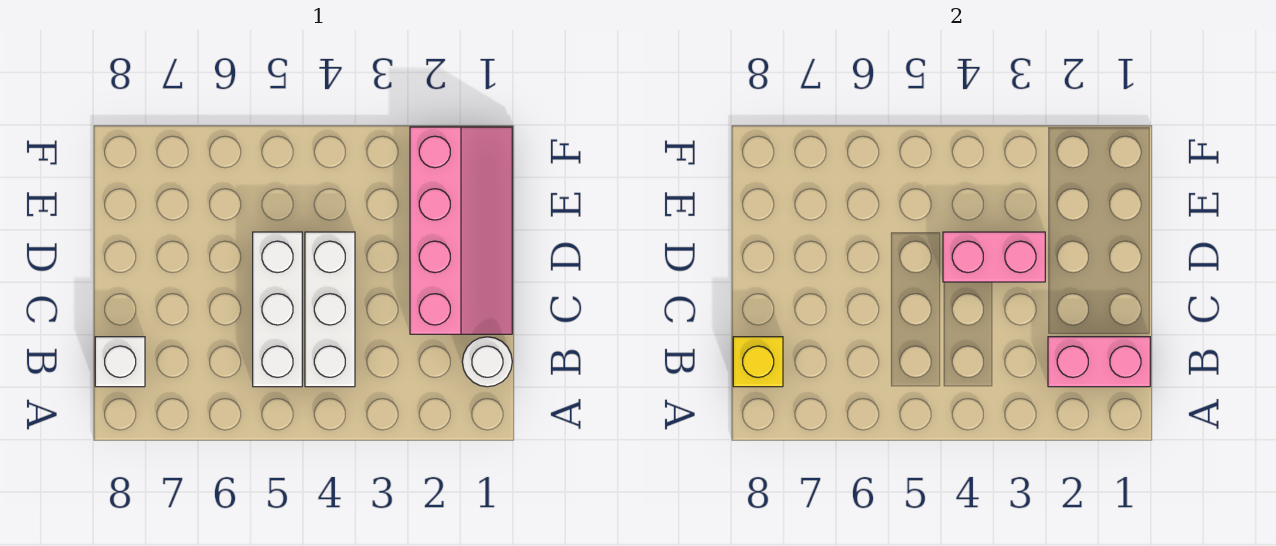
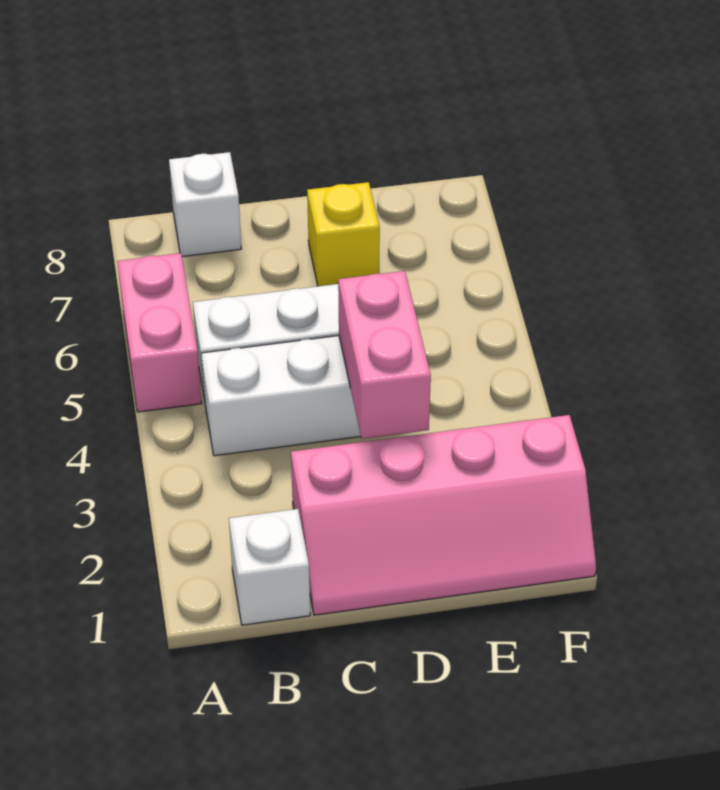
white 1x1 round brick [462,337,512,387] -> white 1x1 brick [229,509,310,625]
pink 1x2 brick [1048,337,1150,387] -> pink 1x2 brick moved to [117,253,202,412]
yellow 1x1 brick [733,337,783,387] -> yellow 1x1 brick moved to [307,182,380,286]

